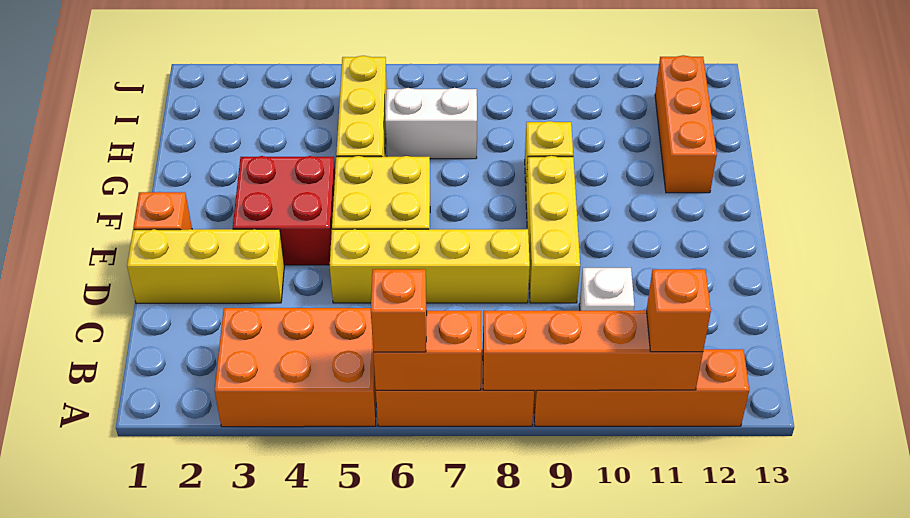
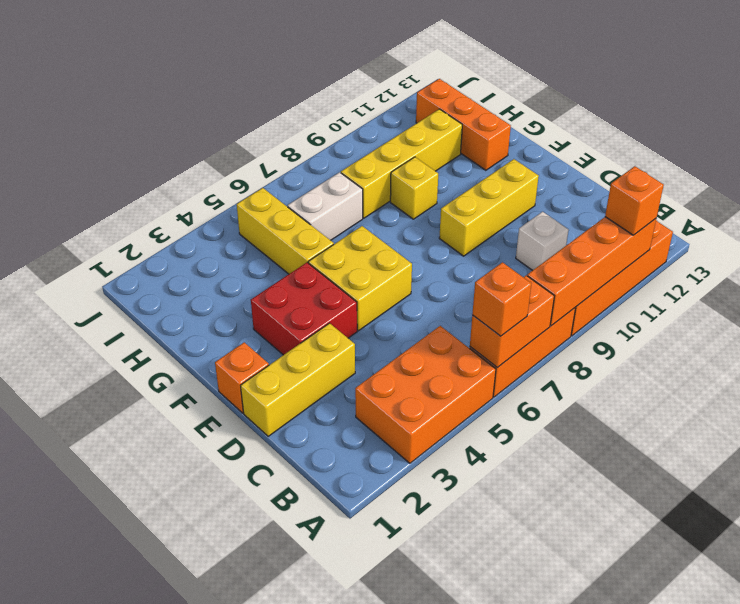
yellow 1x4 brick [330,229,530,303] -> yellow 1x4 brick moved to [341,109,462,218]
yellow 1x3 brick [526,156,580,303] -> yellow 1x3 brick turned to [439,159,539,256]

